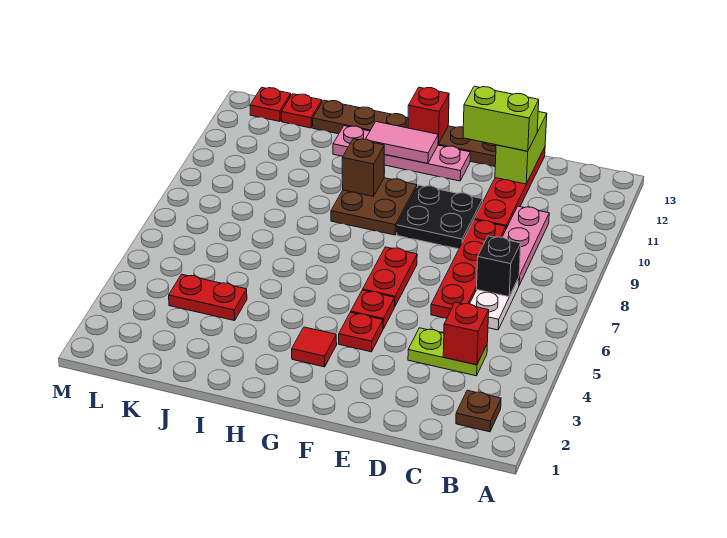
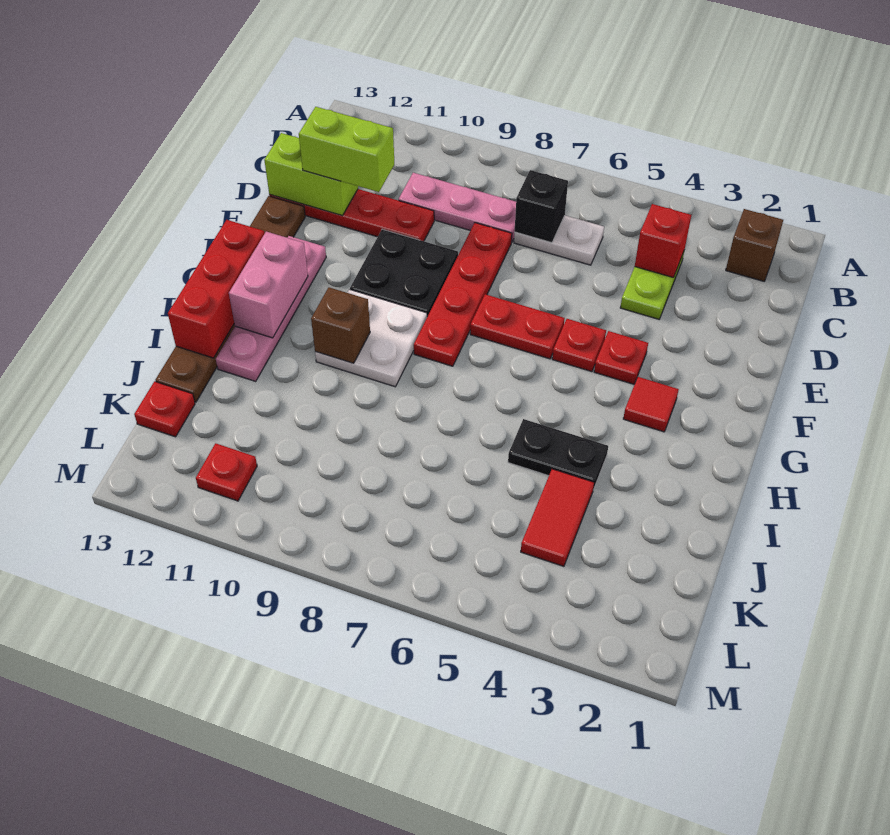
brown 1x1 plate [456,390,501,432] -> brown 1x1 brick [726,209,783,281]
red 1x4 plate [431,220,506,319] -> red 1x4 plate turned to [414,223,512,366]
lime 1x2 brick [463,86,539,151] -> lime 1x2 brick turned to [299,107,394,192]
brown 2x2 plate [331,178,417,235] -> white 2x2 plate [315,289,427,387]
pink 1x2 tile [366,122,438,163] -> pink 1x2 brick [229,232,308,338]
red 1x1 brick [408,87,449,144] -> red 1x3 brick [168,220,265,358]
none -> black 1x2 plate [508,419,608,490]
red 1x2 plate [169,274,247,321] -> red 1x2 tile [521,469,594,566]
red 1x1 plate [250,87,291,121] -> red 1x1 plate moved to [196,443,257,501]

